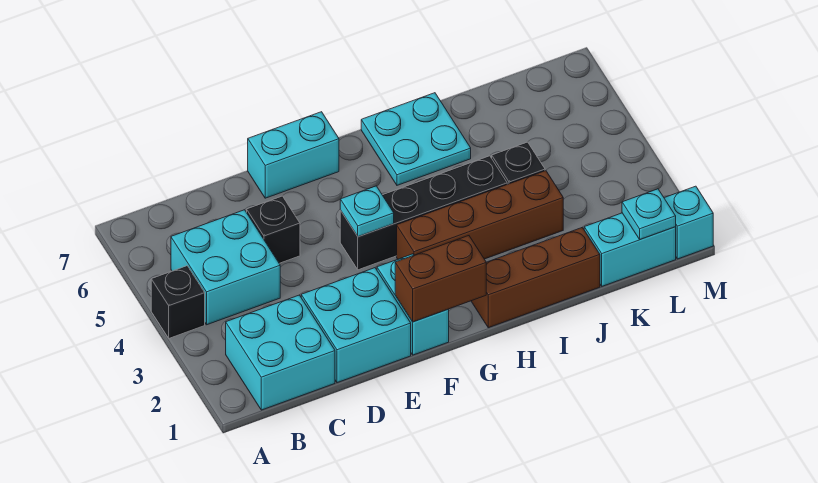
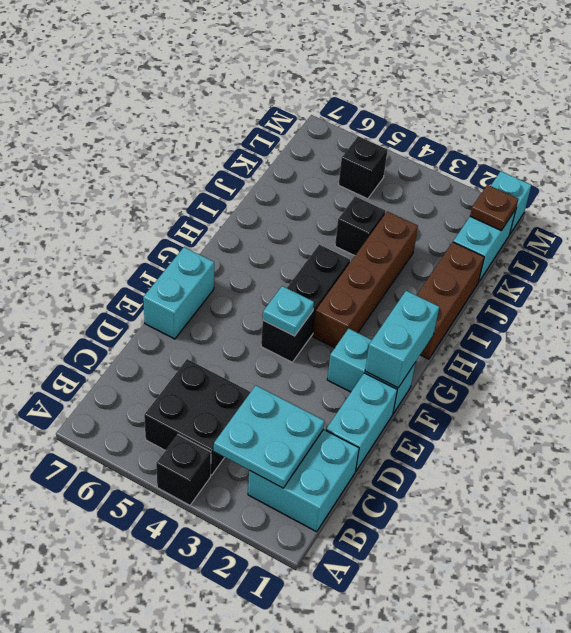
cyan 2x2 brick [171,210,280,325] -> black 2x2 brick [144,359,250,475]
cyan 2x2 brick [301,268,411,383] -> cyan 1x2 brick [326,373,397,471]
black 1x1 brick [247,196,300,263] -> black 1x1 brick moved to [339,136,388,199]
brown 1x2 brick [395,236,486,322] -> cyan 1x2 brick [365,291,439,388]
black 1x4 brick [340,156,507,270] -> black 1x3 brick [261,244,350,362]
cyan 2x2 plate [361,93,471,185] -> cyan 2x2 plate moved to [214,385,324,488]
cyan 1x1 plate [622,189,676,239] -> brown 1x1 plate [470,185,518,230]

